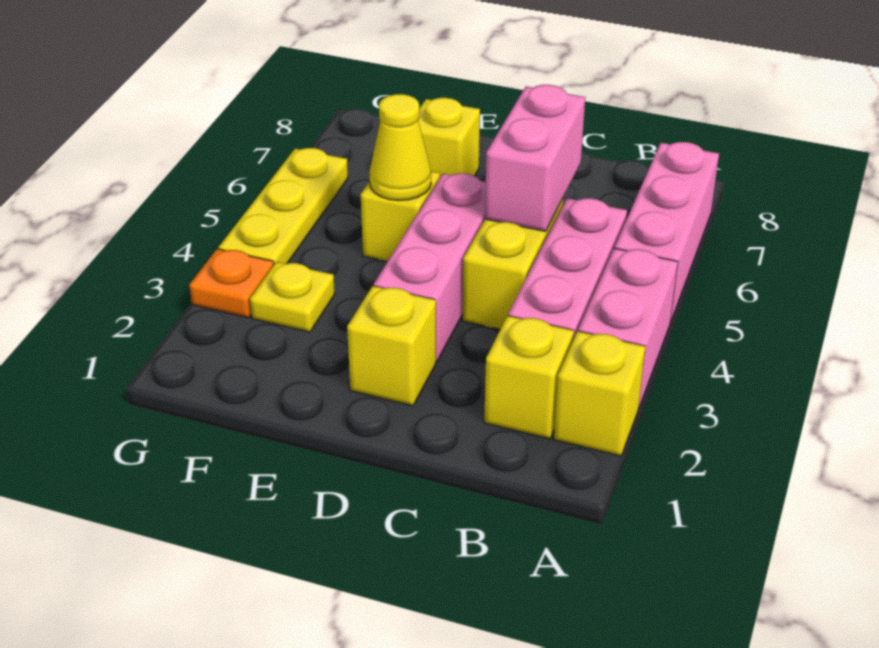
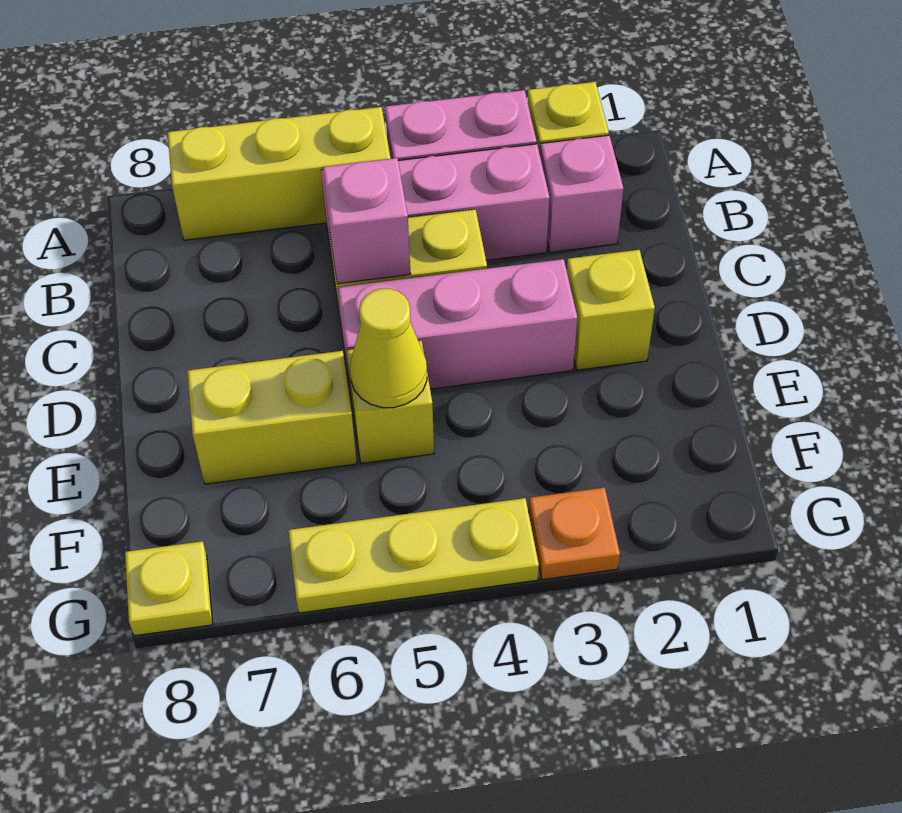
pink 1x3 brick [615,142,719,322] -> yellow 1x3 brick [168,107,391,240]
yellow 1x1 brick [484,316,574,439] -> pink 1x1 brick [540,135,623,252]
pink 1x2 brick [485,85,585,231] -> pink 1x1 brick [323,158,410,284]
yellow 1x1 brick [418,98,480,177] -> yellow 1x2 brick [187,351,357,484]
yellow 1x1 plate [250,262,335,332] -> yellow 1x1 plate moved to [125,541,213,636]

